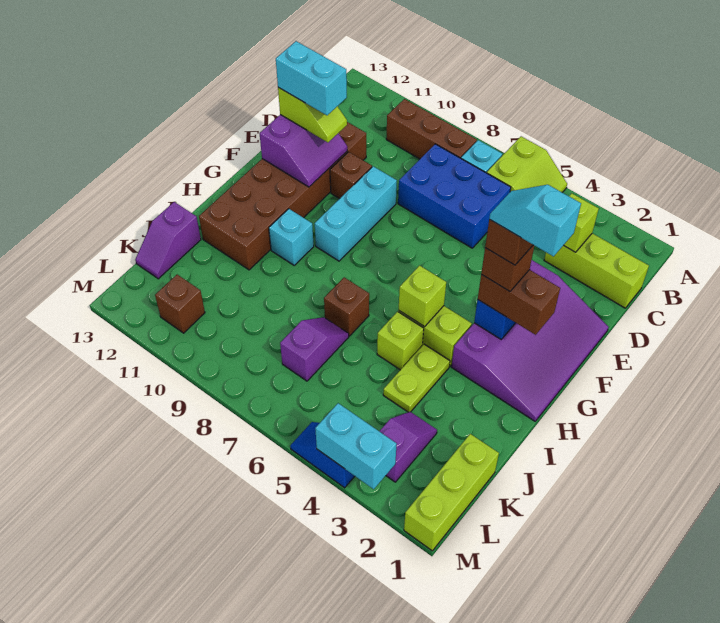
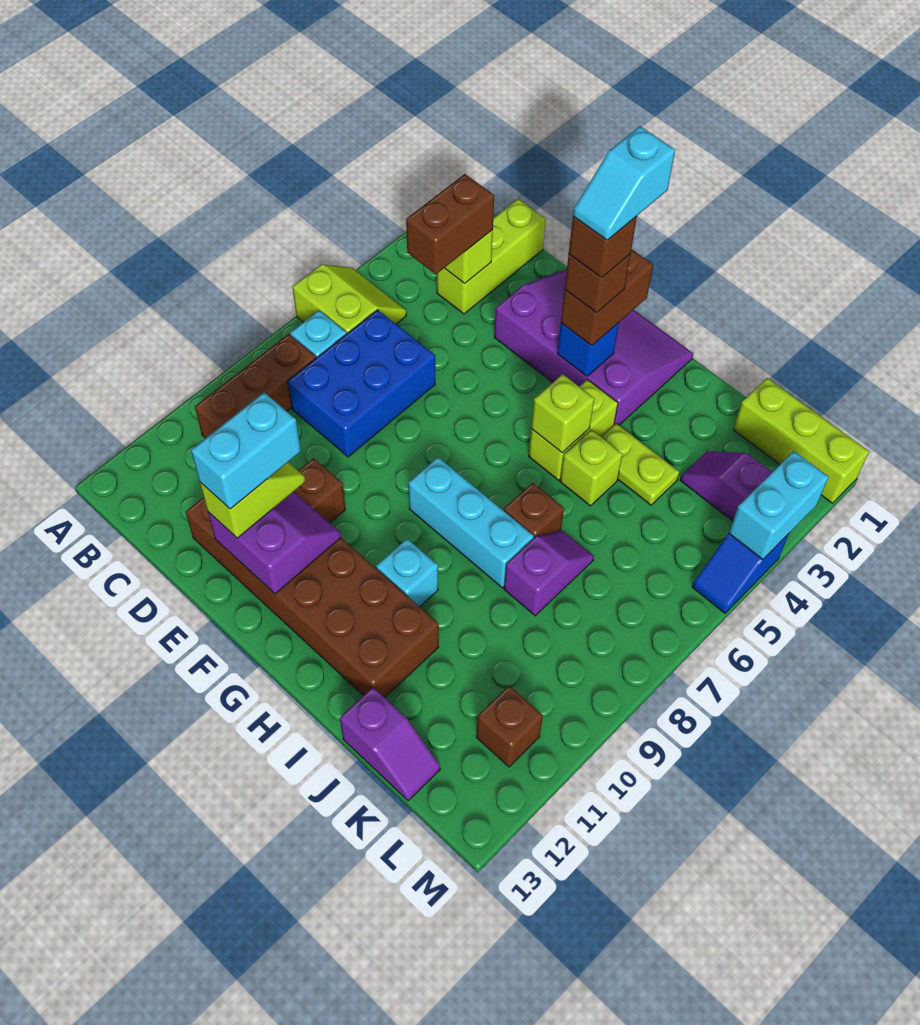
none -> brown 1x2 brick [406,174,494,274]
cyan 1x3 brick [315,166,397,261] -> cyan 1x3 brick moved to [409,457,534,588]
purple 1x2 slope [280,317,349,381] -> purple 1x2 slope turned to [504,531,594,616]

